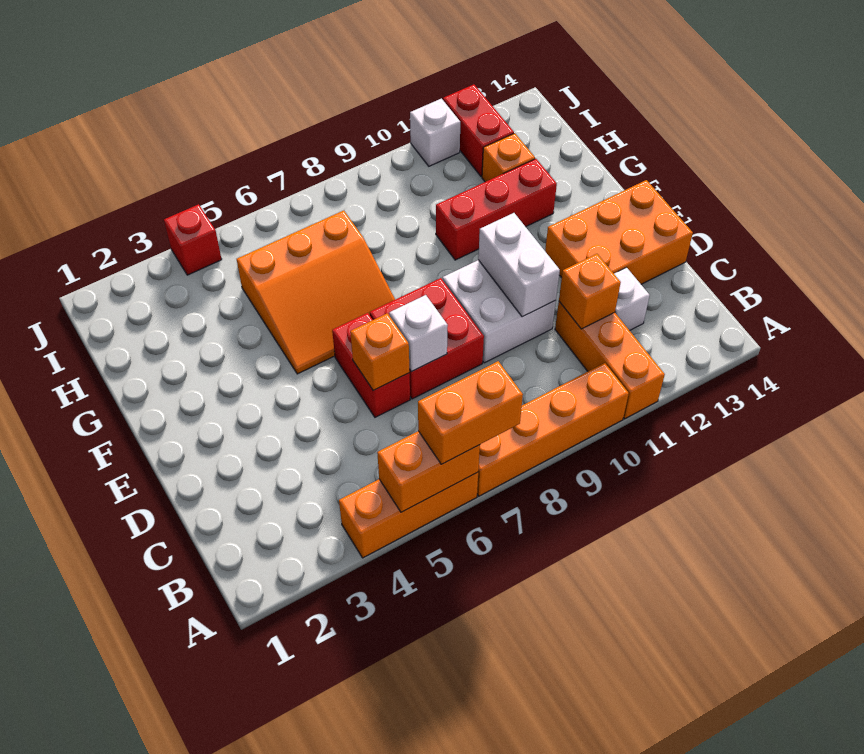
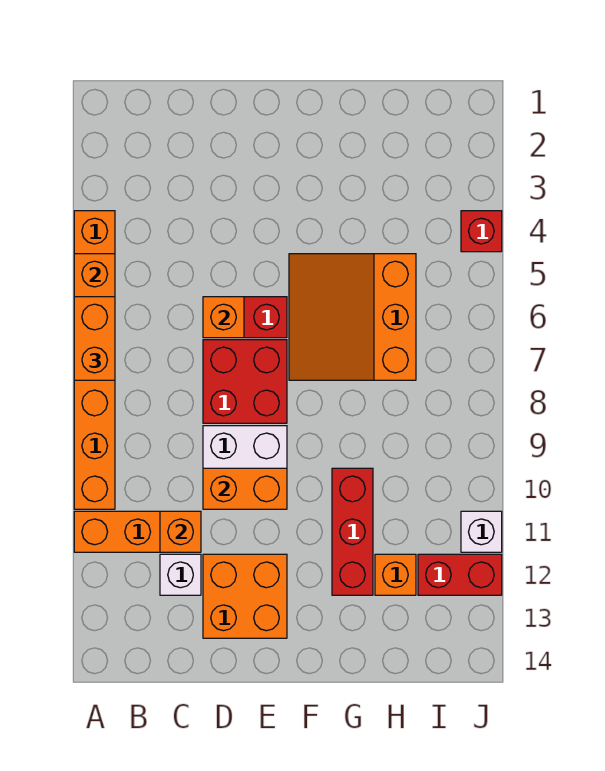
white 1x1 brick [389,295,448,372] -> none
white 1x2 brick [478,213,560,317] -> orange 1x2 brick [203,468,287,509]
orange 2x3 brick [545,180,693,284] -> orange 2x2 brick [203,554,287,638]

